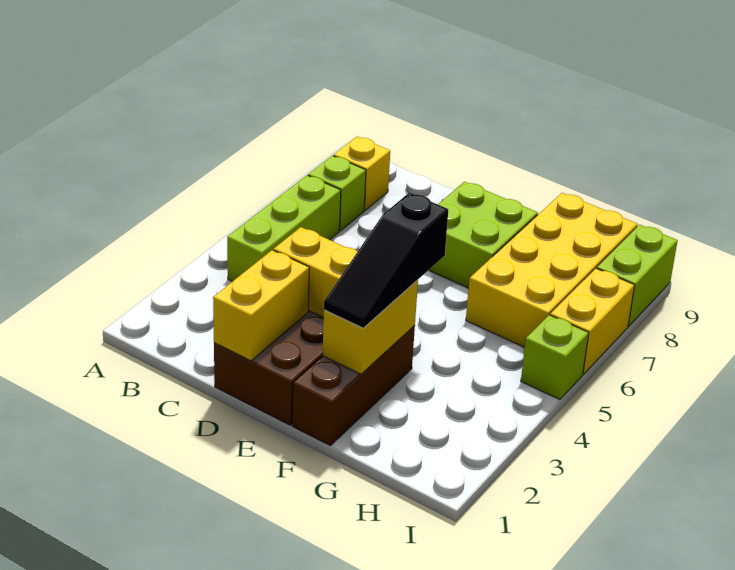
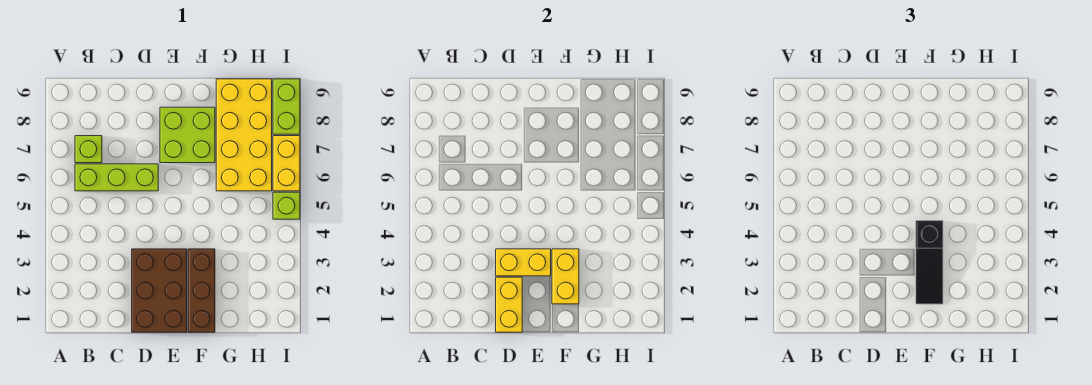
lime 1x3 brick [227,175,341,281] -> lime 1x3 brick turned to [75,164,158,191]
yellow 1x1 brick [333,137,390,210] -> none

